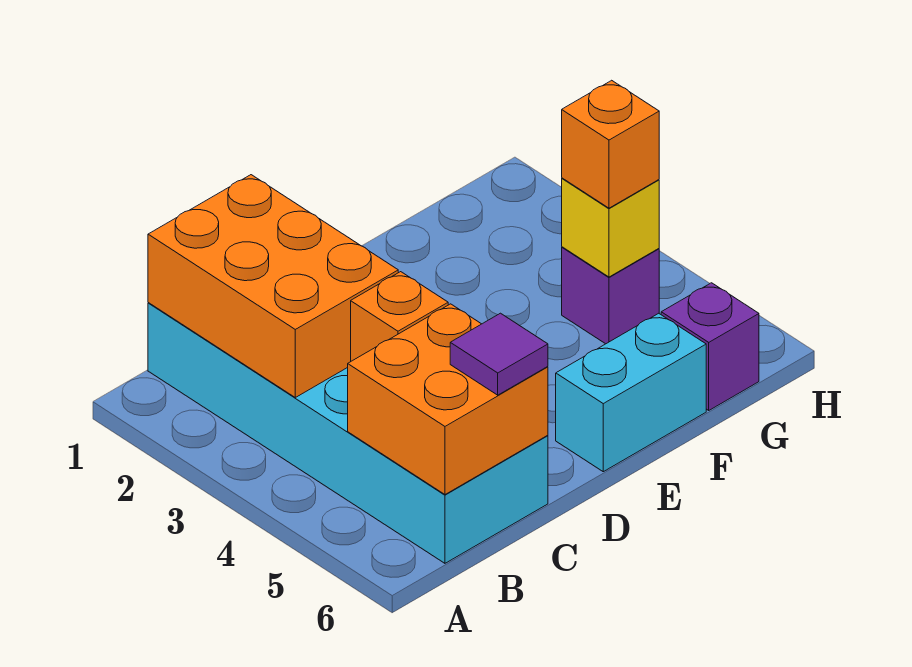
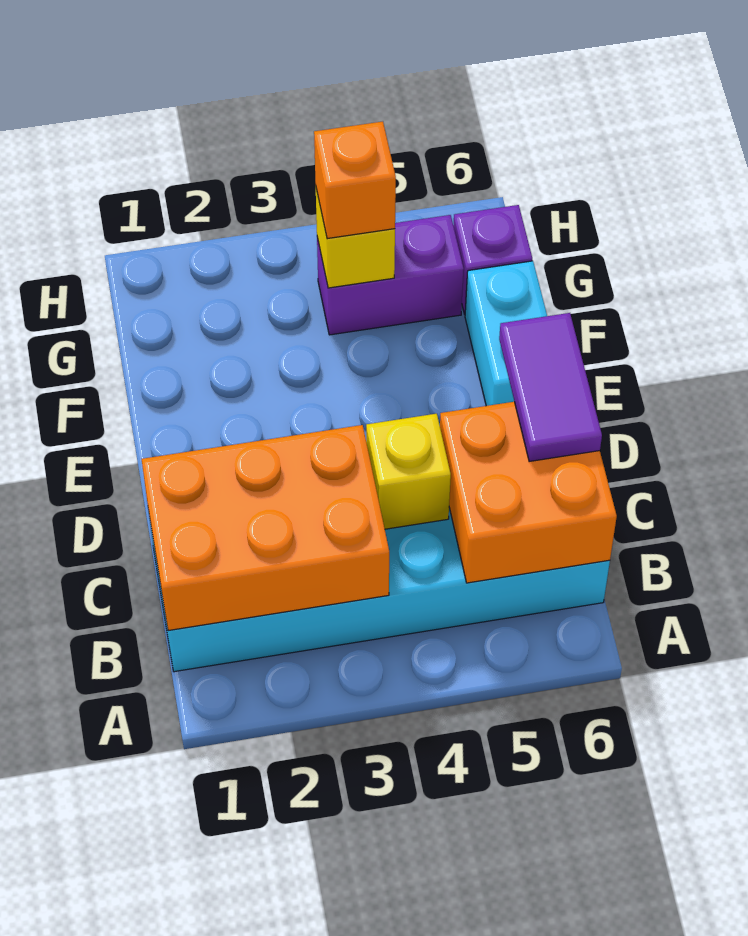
orange 1x1 brick [351,272,448,361] -> yellow 1x1 brick [366,414,451,529]
purple 1x1 tile [450,313,548,395] -> purple 1x2 tile [499,313,602,462]
purple 1x1 brick [562,247,659,344] -> purple 1x2 brick [317,215,464,335]

